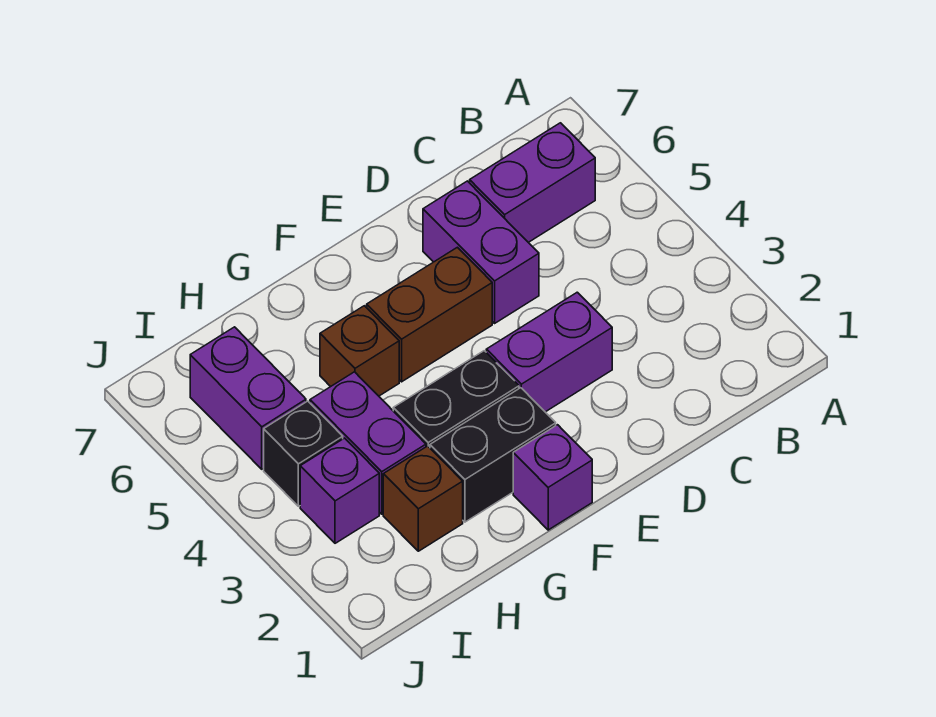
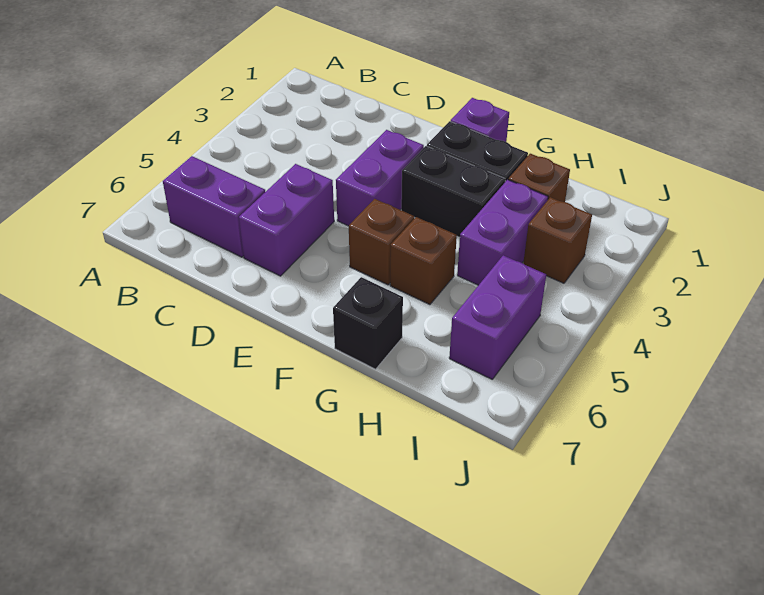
purple 1x2 brick [486,292,612,412] -> purple 1x2 brick turned to [336,130,424,226]
brown 1x2 brick [367,247,492,382] -> brown 1x1 brick [349,199,414,285]
purple 1x1 brick [300,438,379,543] -> brown 1x1 brick [523,197,592,283]
black 1x1 brick [264,401,343,506] -> black 1x1 brick moved to [333,277,403,369]

